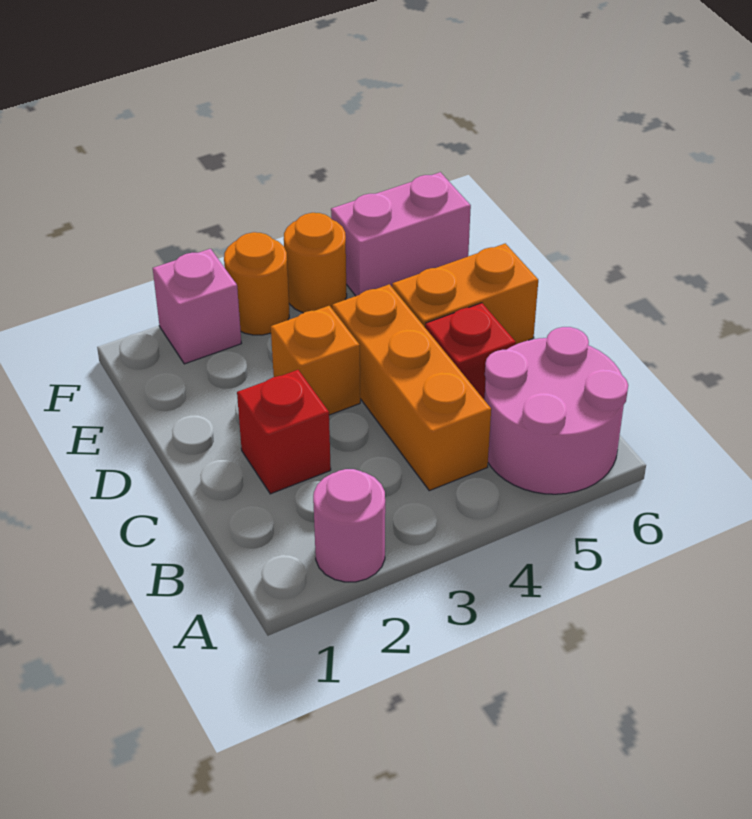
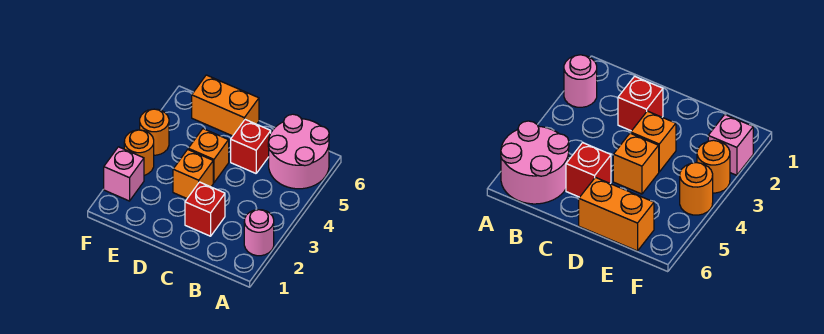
orange 1x3 brick [332,284,491,491] -> orange 1x1 brick [188,129,229,183]
orange 1x2 brick [392,244,538,344] -> orange 1x2 brick turned to [192,75,259,136]
pink 1x2 brick [331,172,471,296] -> none

